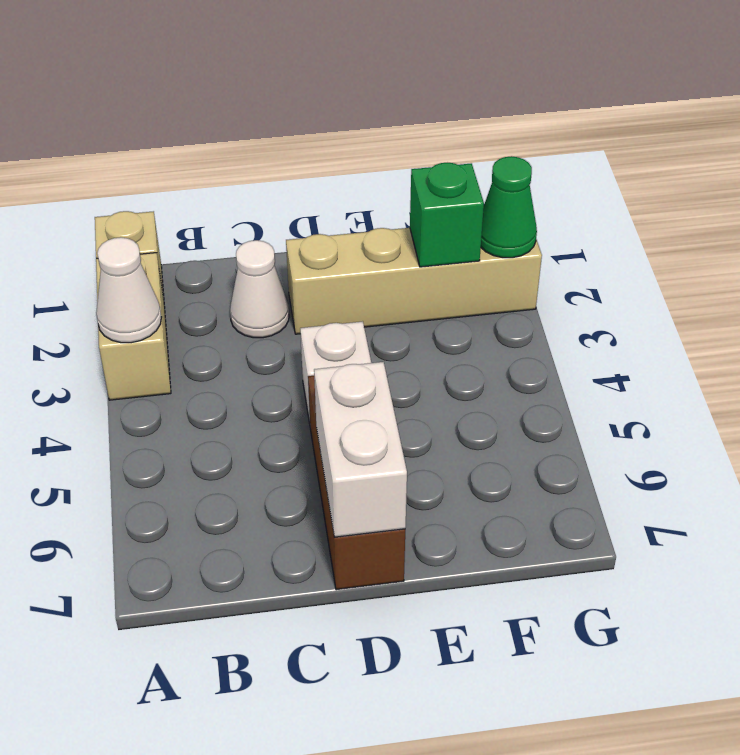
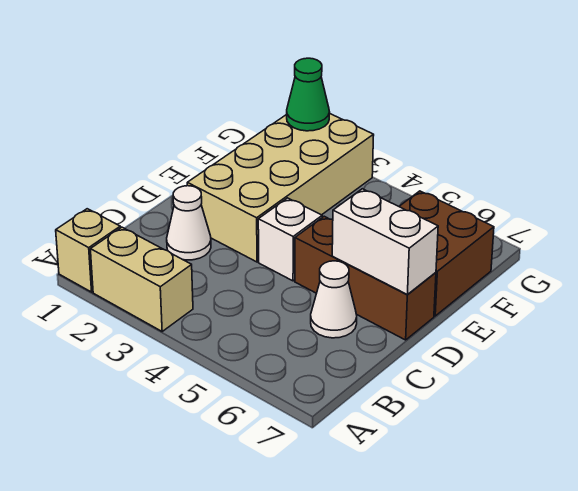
white 1x1 cone [96,237,162,343] -> white 1x1 cone moved to [311,261,357,338]
tan 1x4 brick [286,228,542,334] -> tan 2x4 brick [187,114,374,262]
none -> brown 2x2 brick [399,191,494,316]
green 1x1 brick [410,163,484,267] -> none

